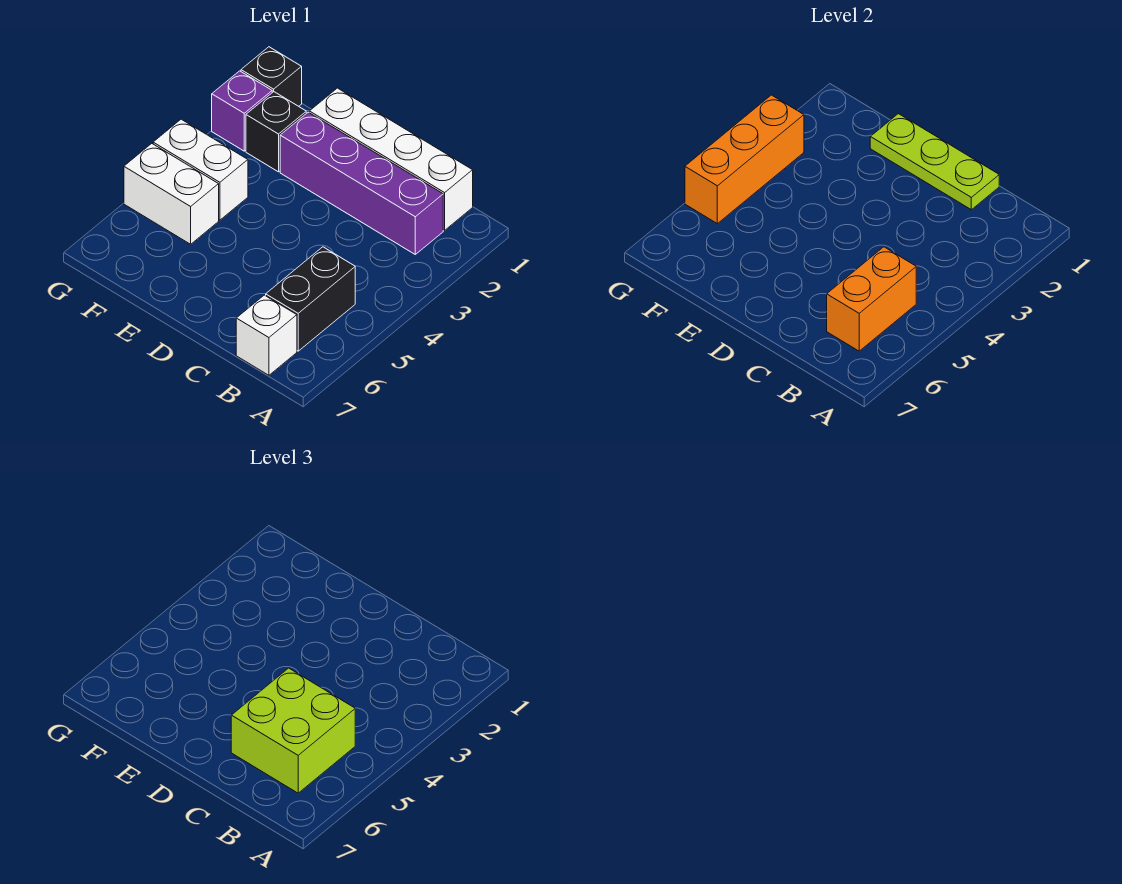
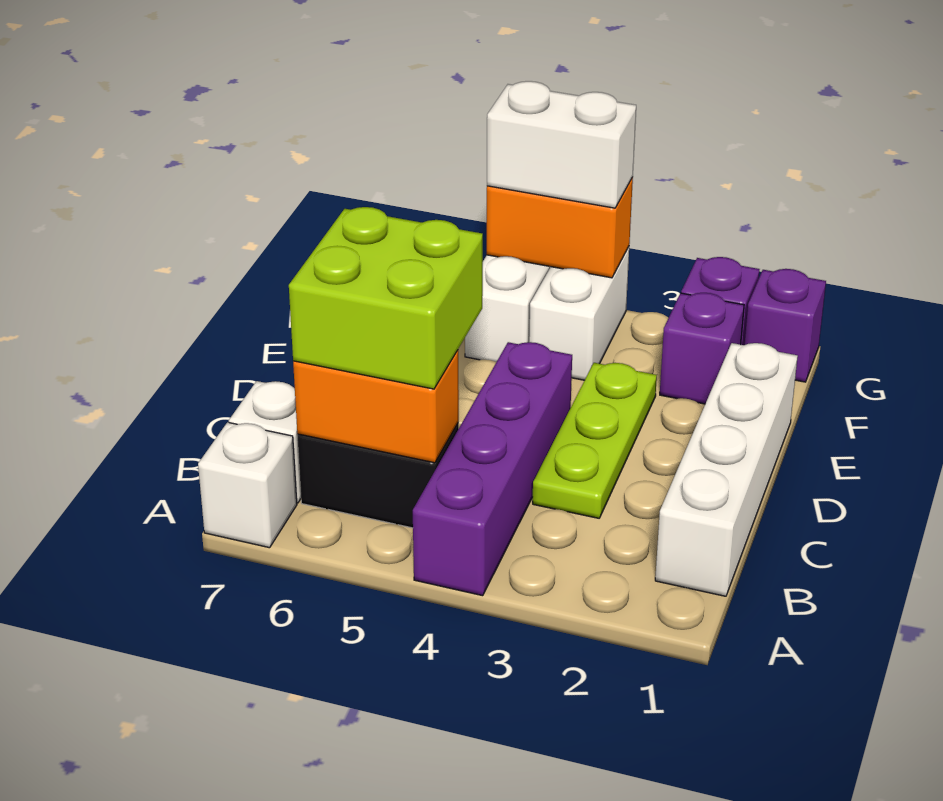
none -> white 1x1 brick [198,422,297,548]
purple 1x4 brick [280,112,443,254] -> purple 1x4 brick moved to [413,342,572,596]
lime 1x3 plate [870,114,999,210] -> lime 1x3 plate moved to [533,363,657,518]
black 1x1 brick [246,92,306,172] -> purple 1x1 brick [660,293,744,404]
black 1x1 brick [241,47,302,106] -> purple 1x1 brick [745,269,826,382]
orange 1x3 brick [685,95,804,224] -> orange 1x2 brick [487,178,633,278]
none -> white 1x2 brick [487,81,636,208]

